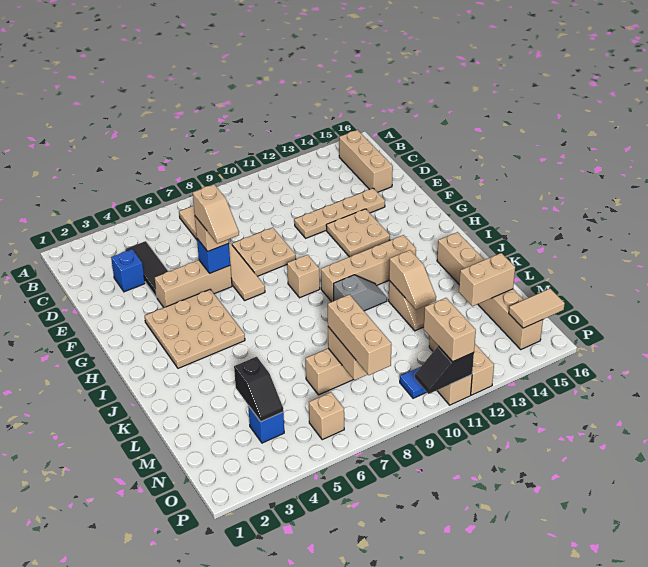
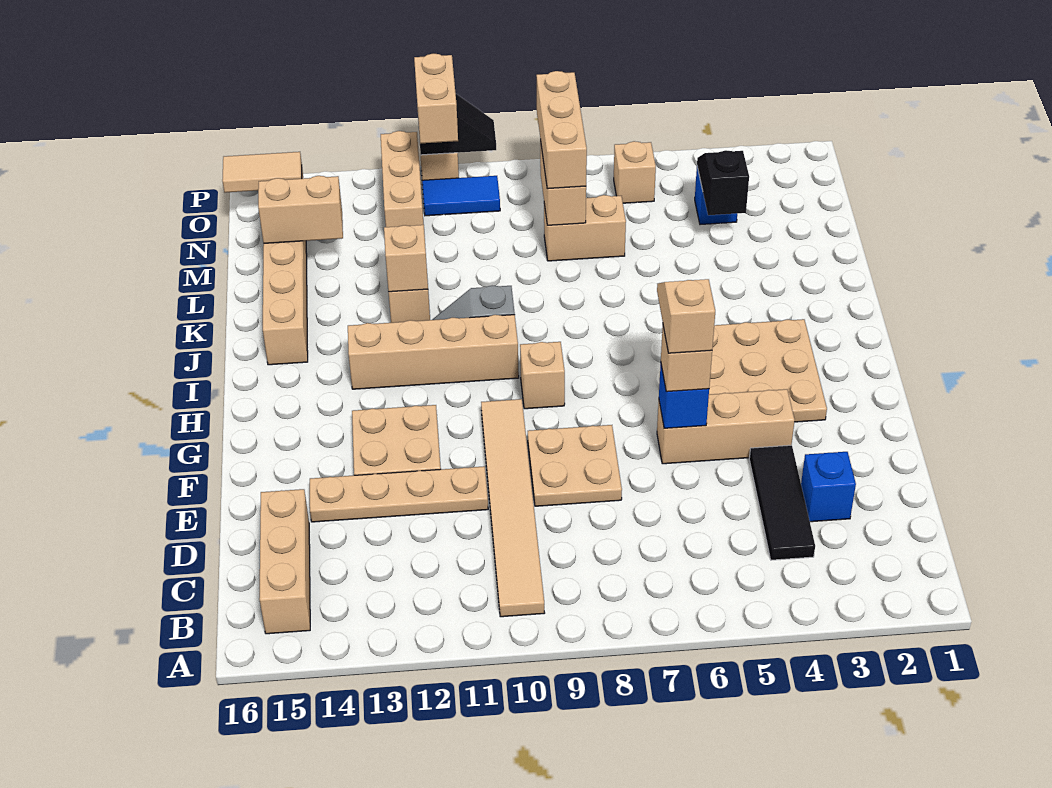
tan 1x6 tile [179,206,265,300] -> tan 1x6 tile moved to [481,399,545,617]

